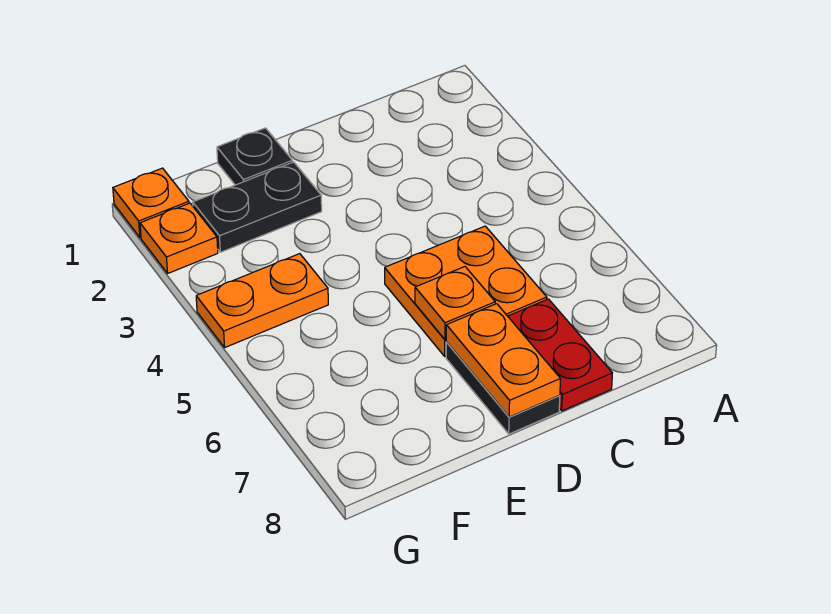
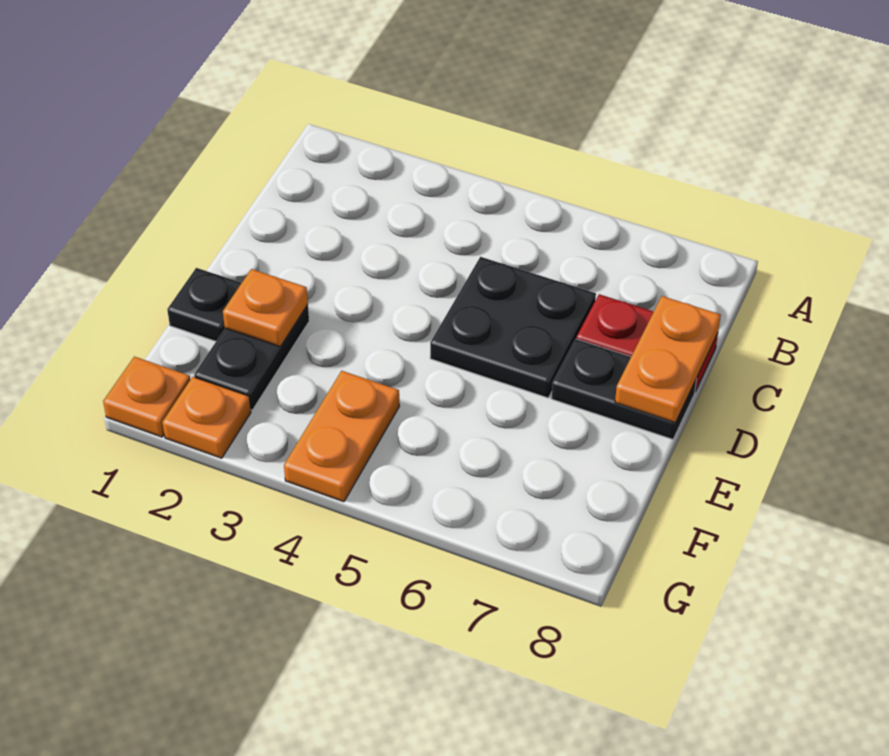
orange 2x2 plate [385,226,547,356] -> black 2x2 plate [430,257,596,398]
orange 1x1 plate [415,267,495,339] -> orange 1x1 plate moved to [223,269,308,346]
orange 1x2 plate [446,304,560,417] -> orange 1x2 plate turned to [615,296,721,423]

